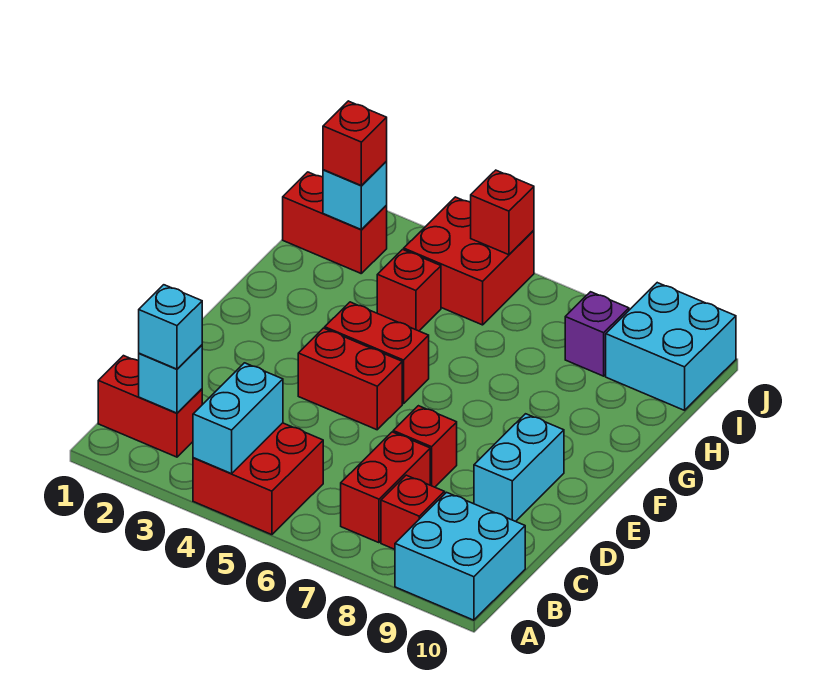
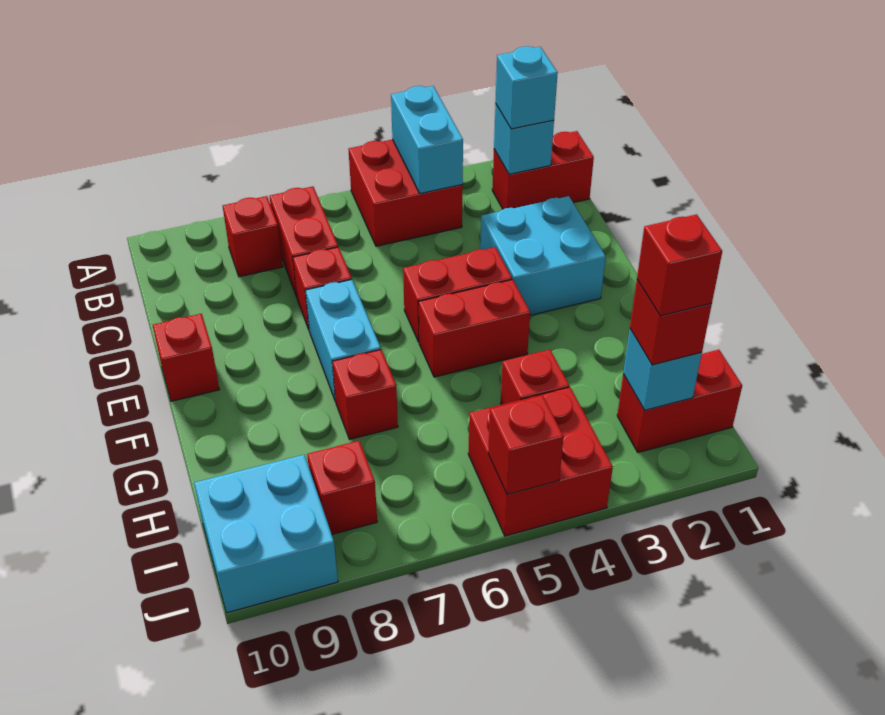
cyan 2x2 brick [395,492,525,620] -> cyan 2x2 brick moved to [480,196,606,315]
cyan 1x2 brick [474,414,564,521] -> cyan 1x2 brick moved to [305,280,381,401]
none -> red 1x1 brick [153,314,219,401]
none -> red 1x1 brick [332,350,398,439]
none -> red 1x1 brick [637,214,722,316]
purple 1x1 brick [565,292,629,376] -> red 1x1 brick [307,441,377,534]

